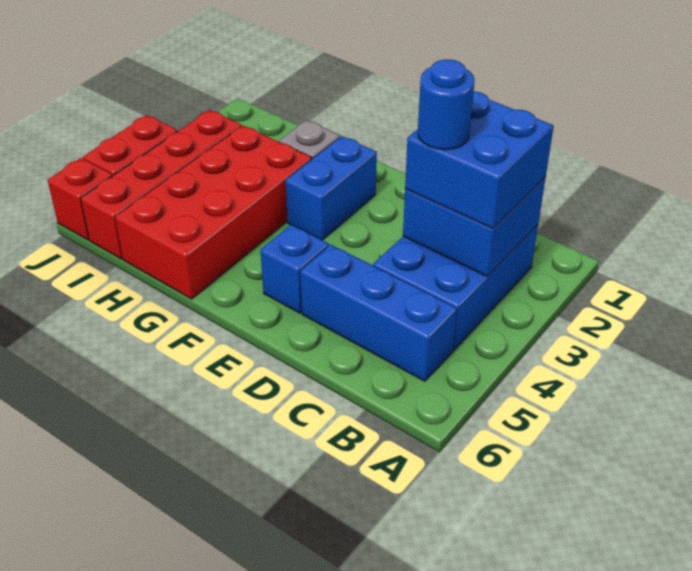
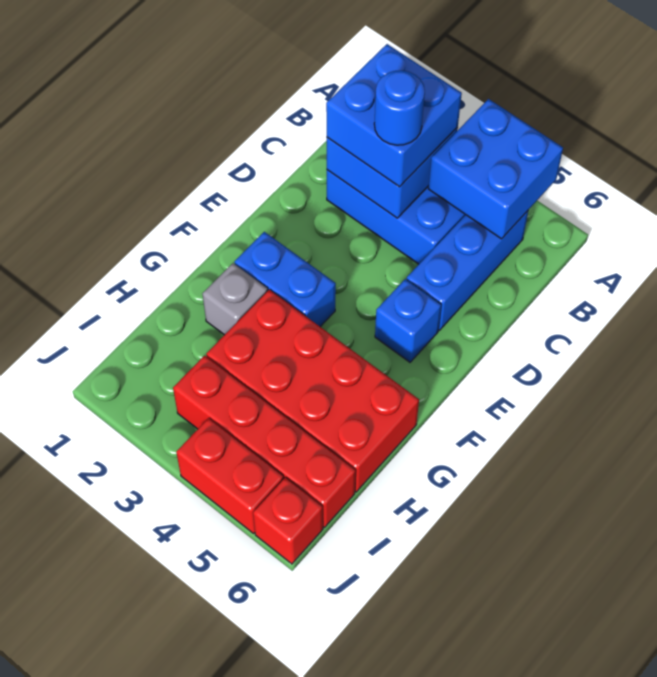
none -> blue 2x2 brick [429,99,563,239]

